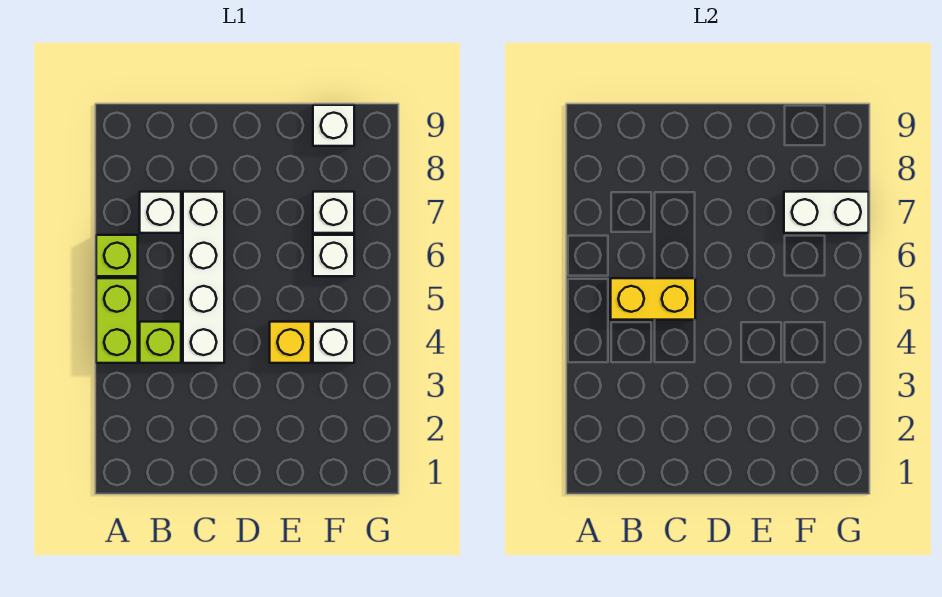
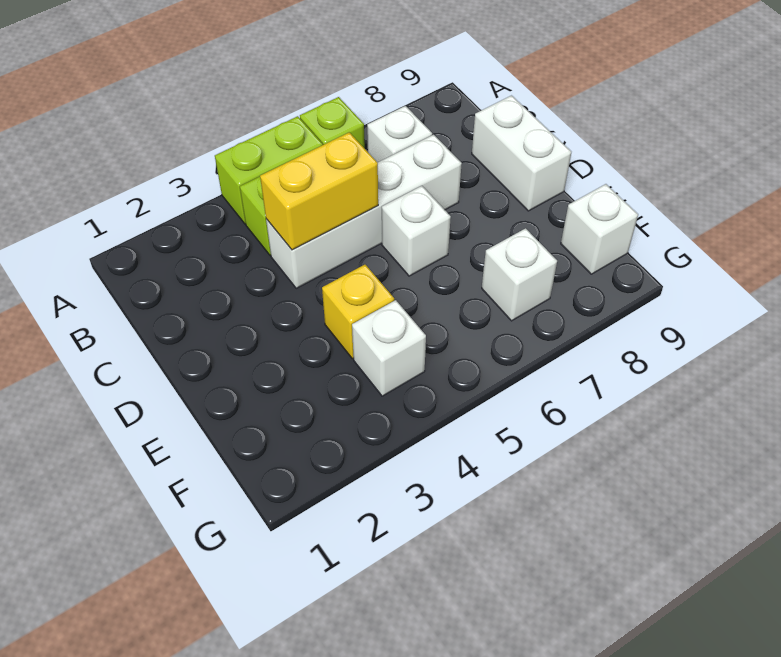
yellow 1x2 brick [611,278,695,320] -> yellow 1x2 brick turned to [260,132,378,250]
white 1x1 brick [313,235,354,276] -> white 1x1 brick moved to [382,186,451,276]
white 1x2 brick [784,192,869,233] -> white 1x2 brick moved to [472,96,571,211]

